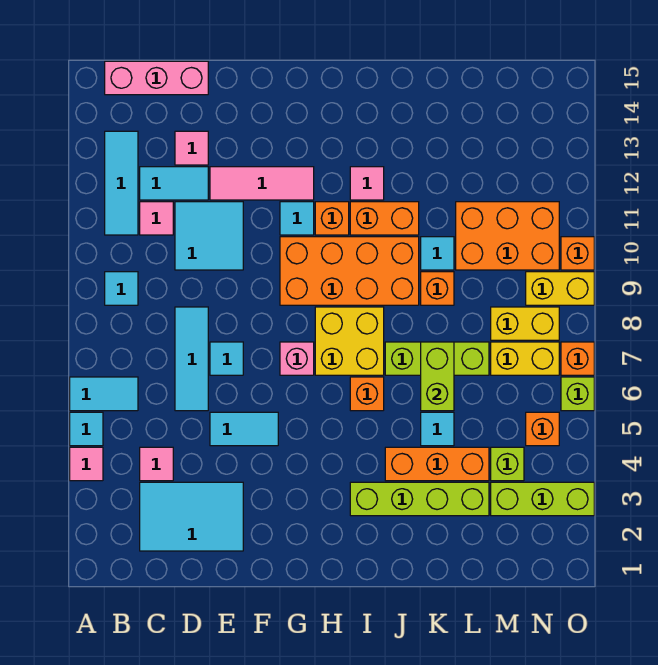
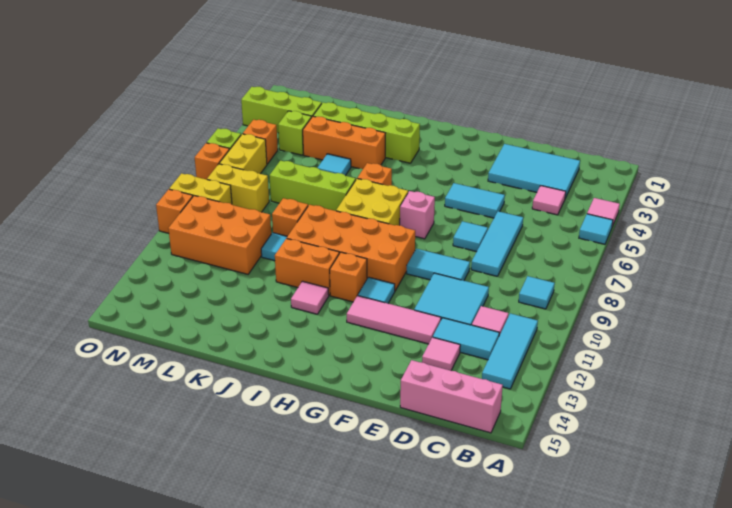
cyan 1x2 tile [70,377,138,411] -> cyan 1x2 tile moved to [407,249,470,281]
lime 1x2 brick [421,342,454,411] -> none
yellow 1x2 brick [491,342,559,375] -> yellow 1x2 brick turned to [219,134,267,174]

